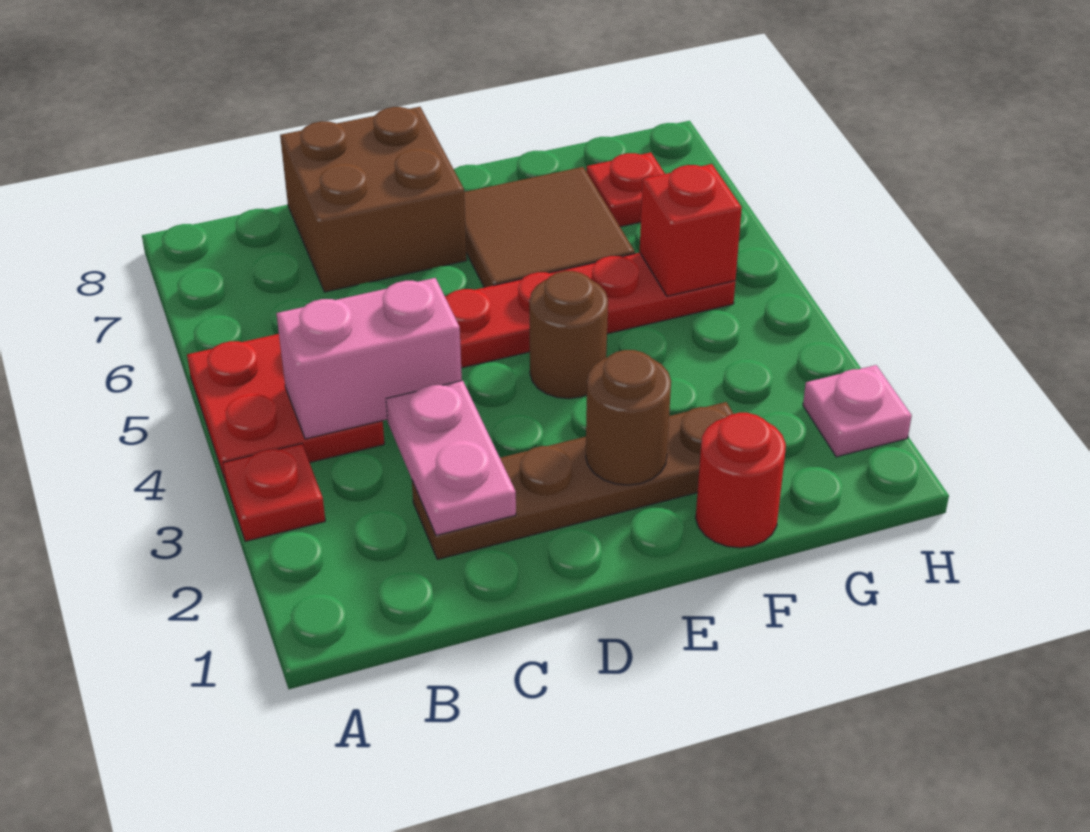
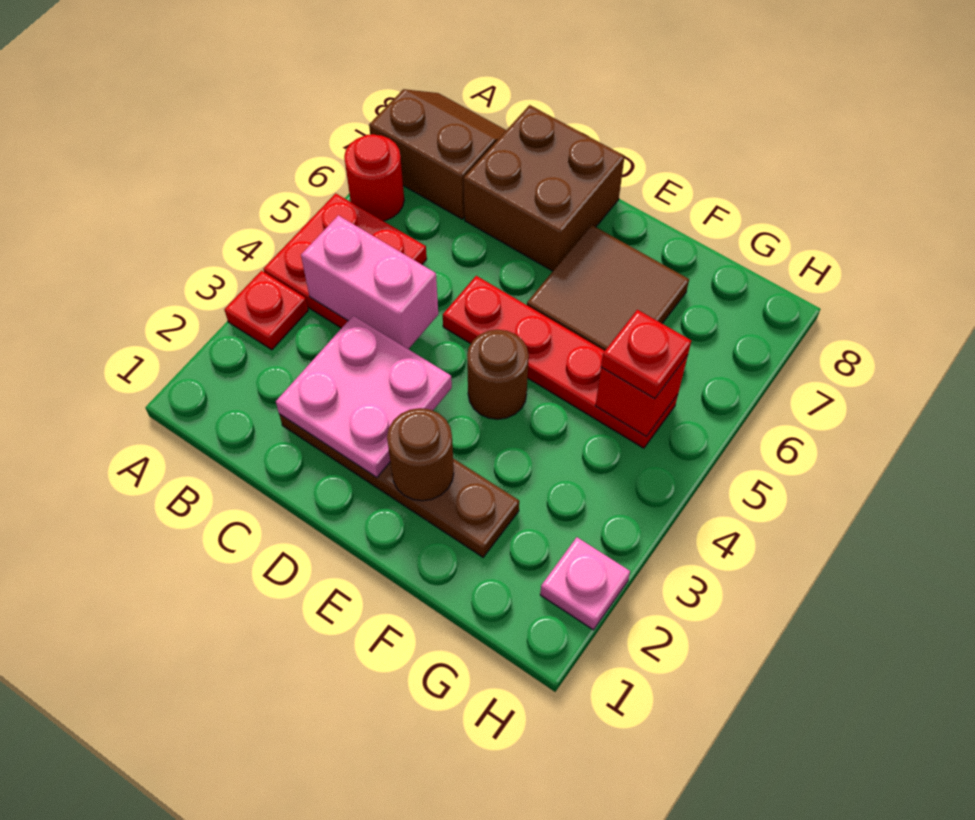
none -> brown 2x2 slope [369,89,506,219]
pink 1x2 plate [386,380,516,536] -> pink 2x2 plate [276,315,452,478]
red 1x1 round brick [696,413,786,548] -> red 1x1 round brick moved to [344,134,404,221]
red 1x1 plate [587,152,665,227] -> red 1x1 plate moved to [601,310,691,399]

